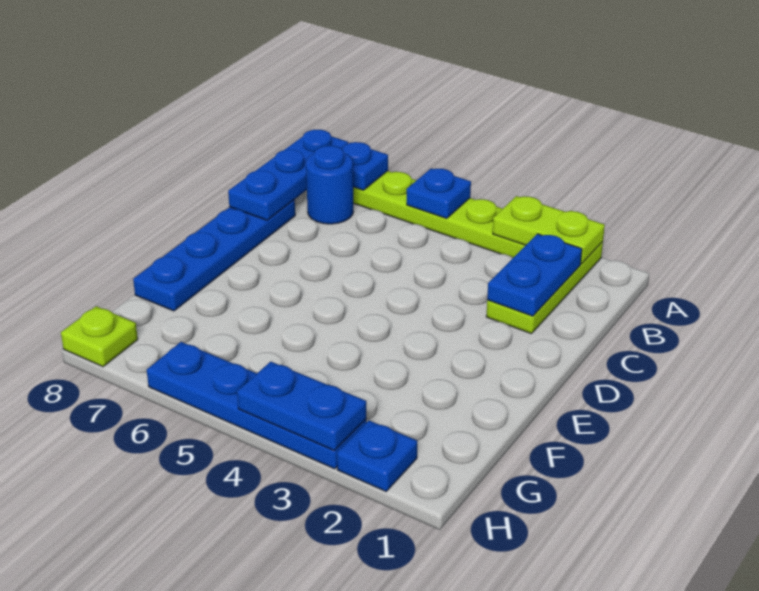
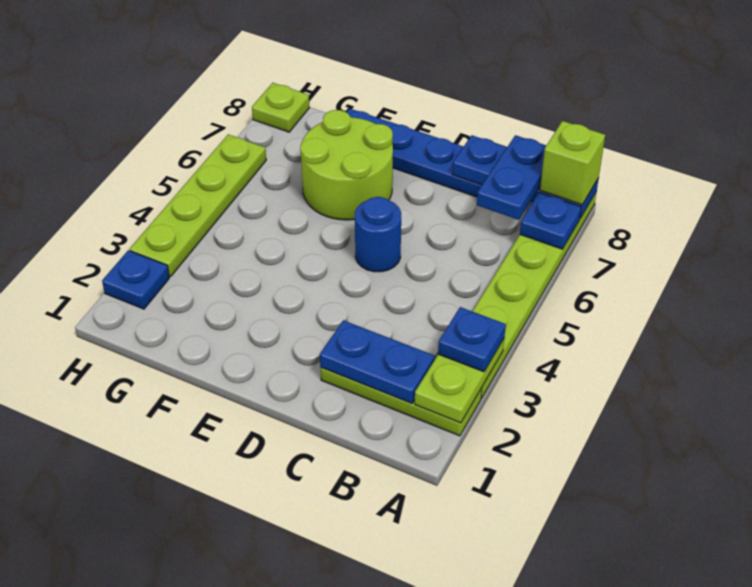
blue 1x1 plate [407,169,471,218] -> blue 1x1 plate moved to [438,307,506,372]
none -> lime 1x1 brick [540,121,605,205]
blue 1x1 round brick [306,146,353,224] -> blue 1x1 round brick moved to [355,197,401,272]
none -> lime 2x2 round brick [300,110,393,220]
blue 1x4 plate [147,342,366,469] -> lime 1x4 plate [130,134,266,277]
blue 1x2 plate [237,362,366,450] -> blue 1x2 plate moved to [477,135,546,220]

